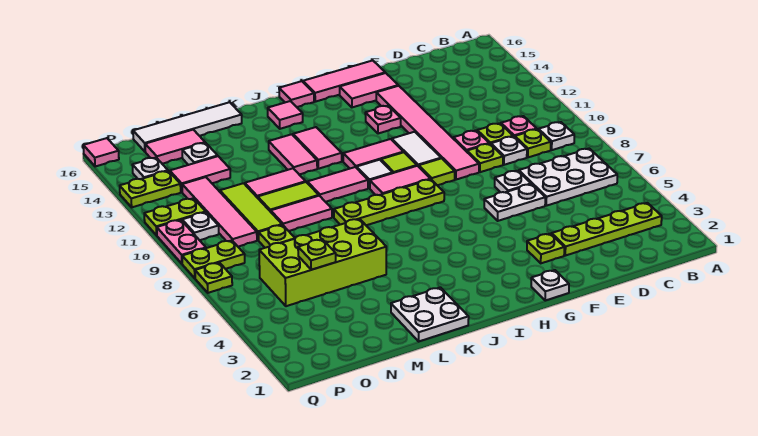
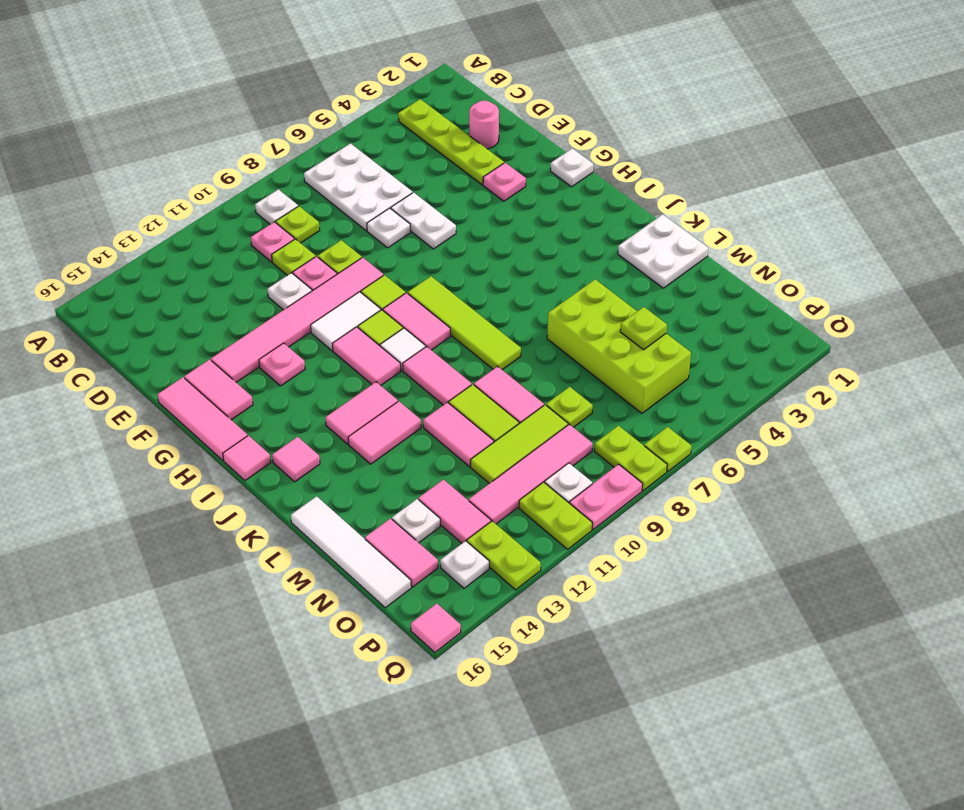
none -> pink 1x1 round brick [469,101,499,149]
white 1x1 plate [491,136,527,165] -> white 1x1 plate moved to [268,273,312,310]
lime 1x1 plate [527,234,564,263] -> pink 1x1 plate [483,163,526,201]
lime 1x4 plate [334,179,444,225] -> lime 1x4 tile [408,276,521,370]

